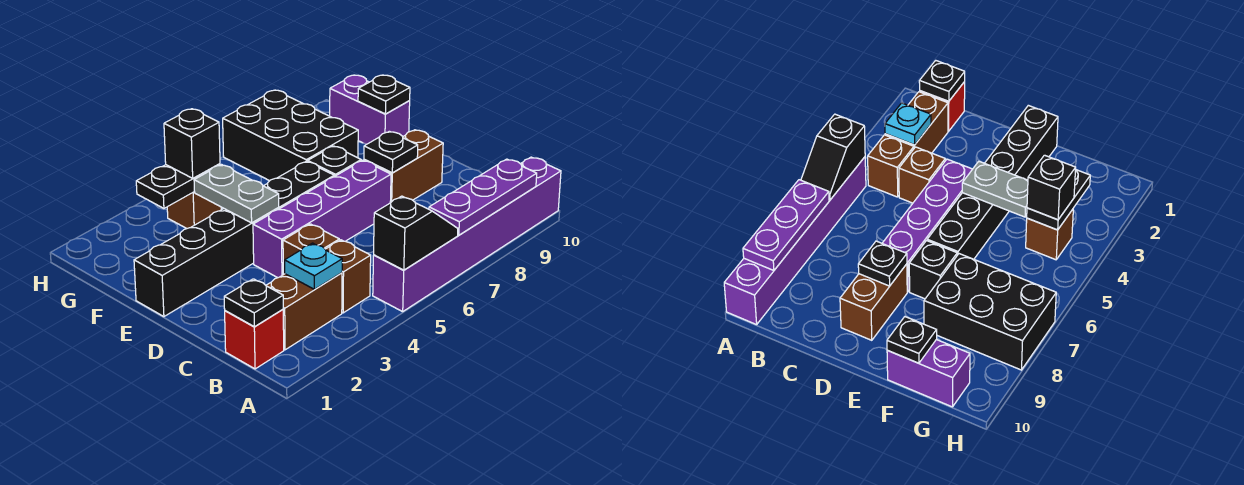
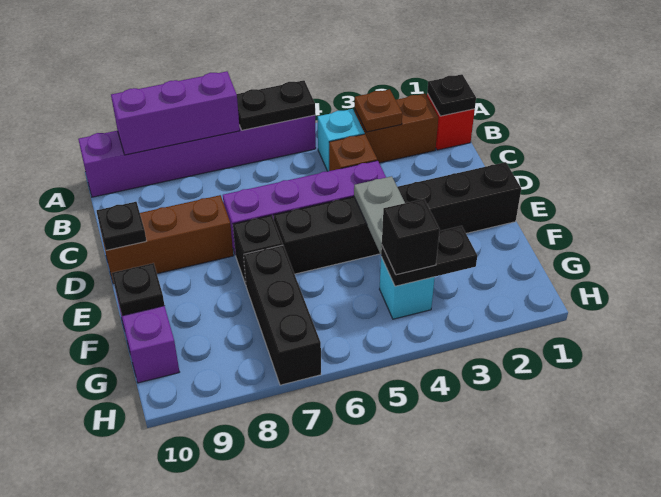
black 1x2 slope [374,196,458,270] -> black 1x2 plate [237,80,315,130]
purple 1x3 plate [429,159,537,235] -> purple 1x3 brick [111,71,240,155]
cyan 1x1 plate [285,243,342,289] -> brown 1x1 plate [355,89,402,132]
brown 1x1 brick [326,240,371,313] -> cyan 1x1 brick [318,109,365,171]
brown 1x2 brick [364,130,443,203] -> brown 1x3 brick [101,195,233,284]
black 1x1 plate [364,131,418,173] -> black 1x1 plate moved to [97,202,146,250]
black 2x3 brick [223,90,358,181] -> black 1x3 brick [244,245,321,385]
brown 1x1 brick [167,192,221,229] -> cyan 1x1 brick [380,257,435,319]

